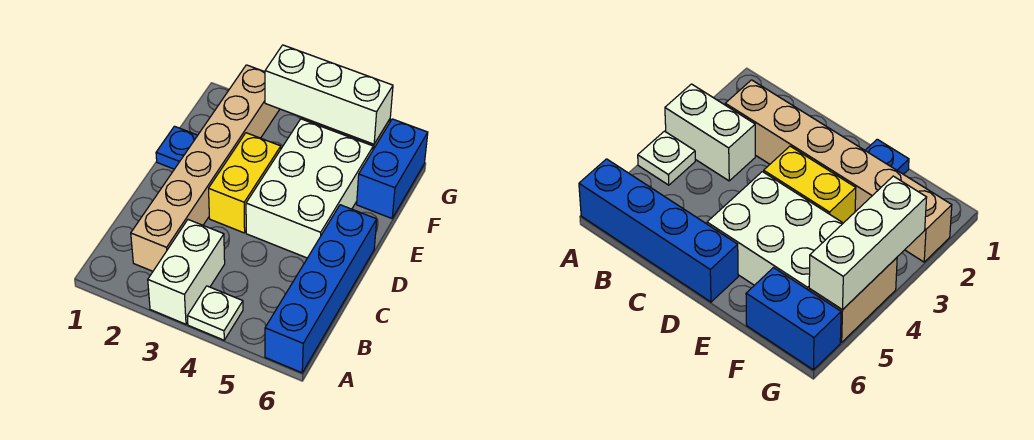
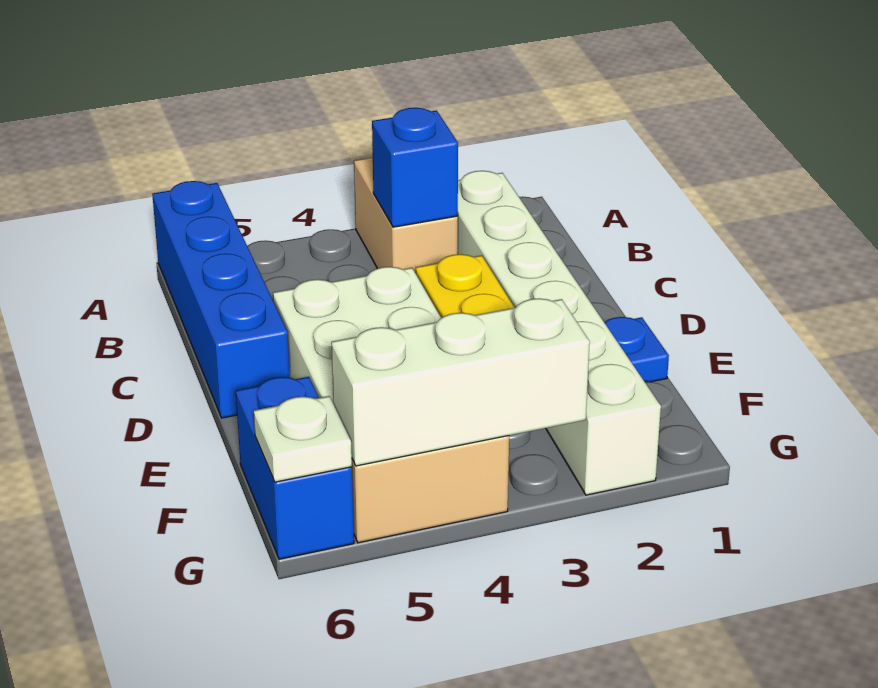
white 1x2 brick [148,220,225,324] -> tan 1x2 brick [354,157,458,273]
white 1x1 plate [187,286,243,340] -> white 1x1 plate moved to [254,396,352,482]
tan 1x6 brick [131,65,280,271] -> white 1x6 brick [457,171,661,495]
none -> blue 1x1 brick [372,108,458,227]

